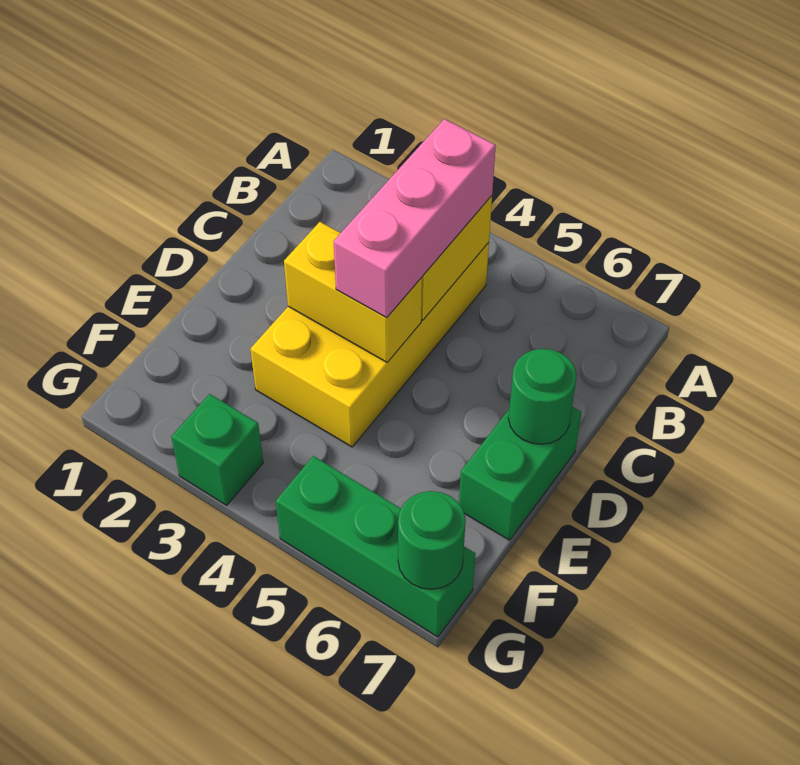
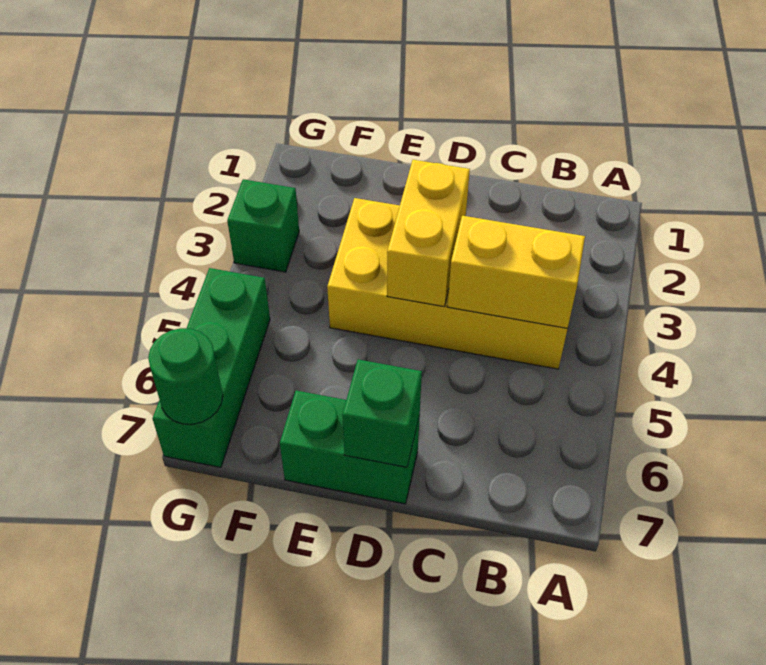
pink 1x3 brick [334,119,496,318] -> none
green 1x1 round brick [508,349,577,444] -> green 1x1 brick [342,359,422,467]

